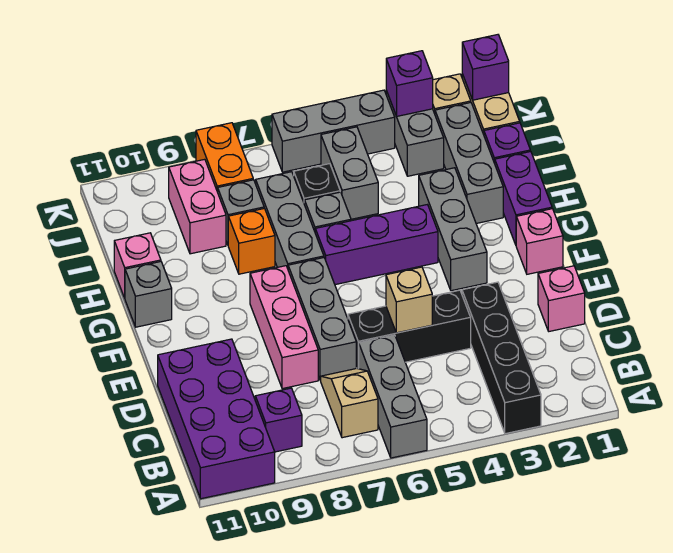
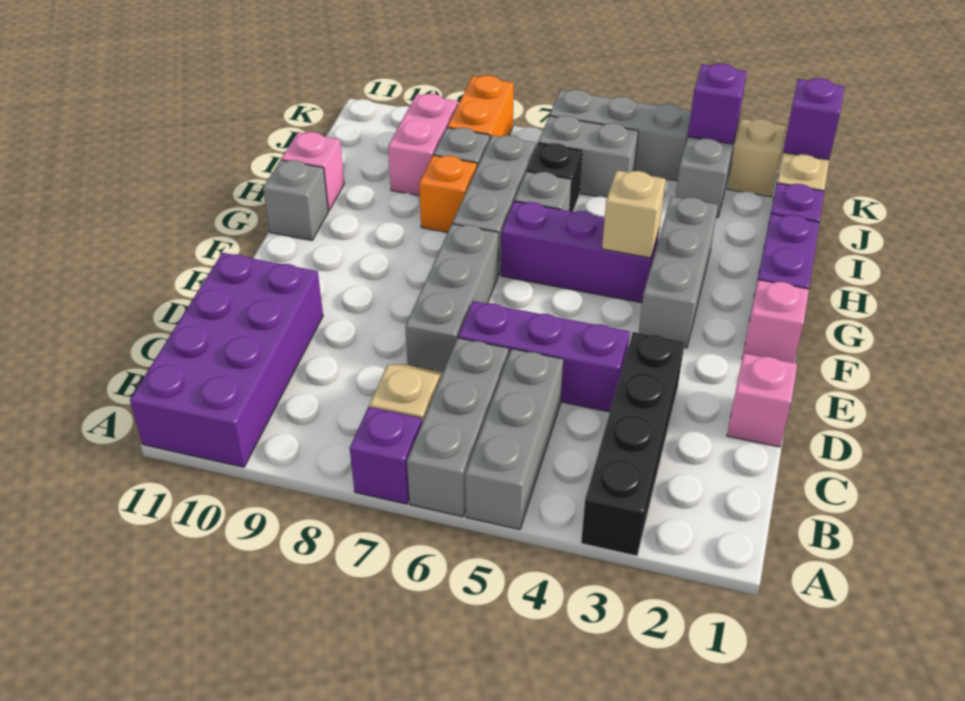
purple 1x1 brick [255,388,302,452] -> purple 1x1 brick moved to [350,407,422,504]
black 1x3 brick [348,290,471,369] -> purple 1x3 brick [458,301,630,412]
tan 1x1 brick [386,267,432,333] -> tan 1x1 brick moved to [602,171,666,258]
pink 1x3 brick [250,266,318,389] -> none
grey 1x3 brick [435,103,503,223] -> grey 1x3 brick moved to [465,349,563,530]
grey 1x2 brick [321,127,378,219] -> grey 1x2 brick turned to [538,116,638,198]

